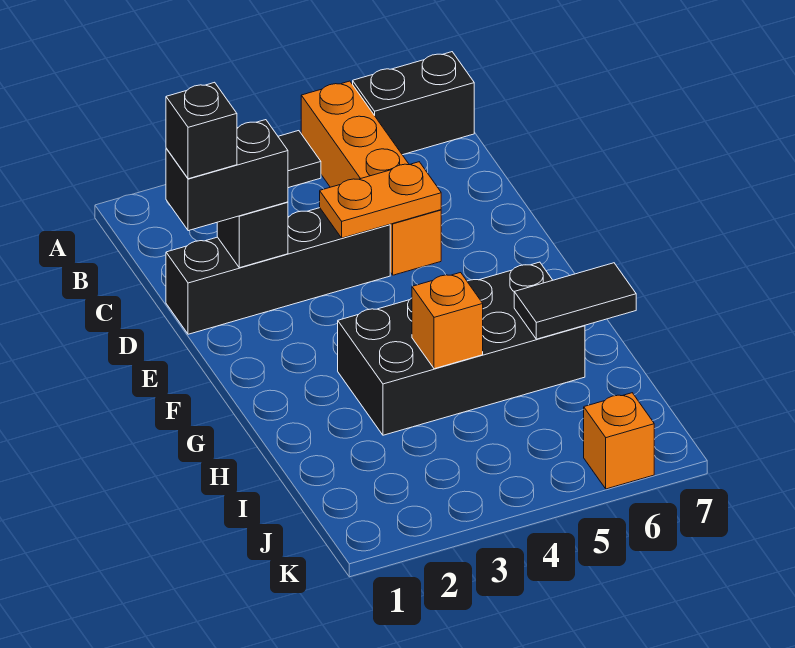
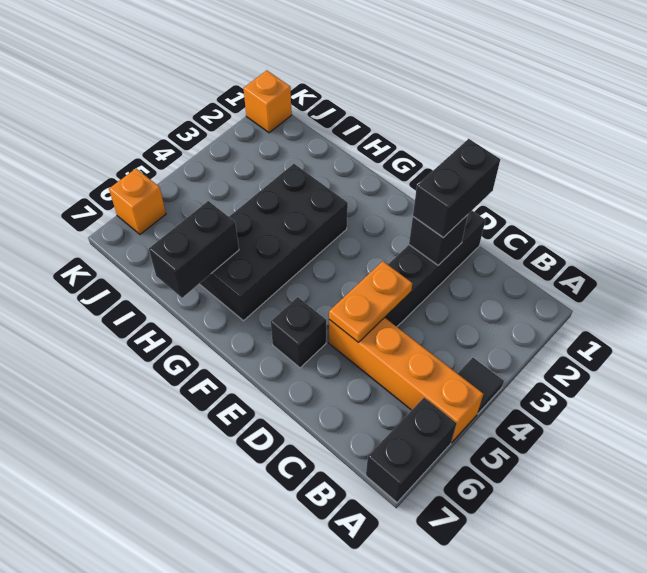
black 1x1 brick [166,82,237,179] -> black 1x1 brick moved to [271,297,326,368]
orange 1x1 brick [412,273,483,369] -> orange 1x1 brick moved to [243,70,292,133]
black 1x2 tile [514,263,636,339] -> black 1x2 brick [149,201,239,298]

